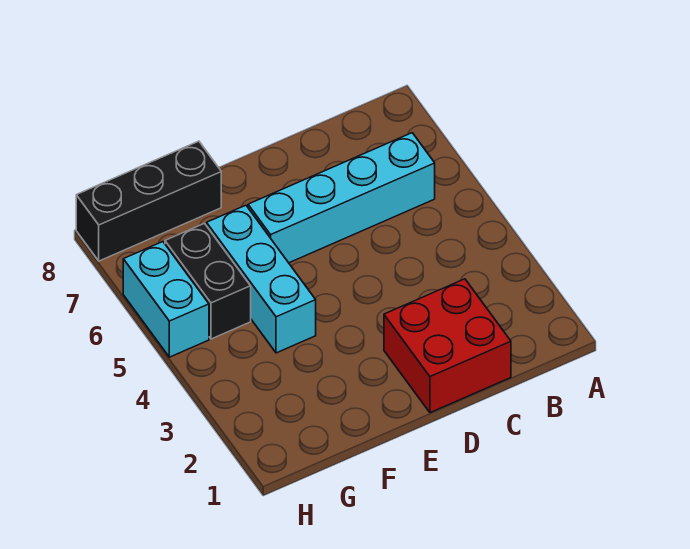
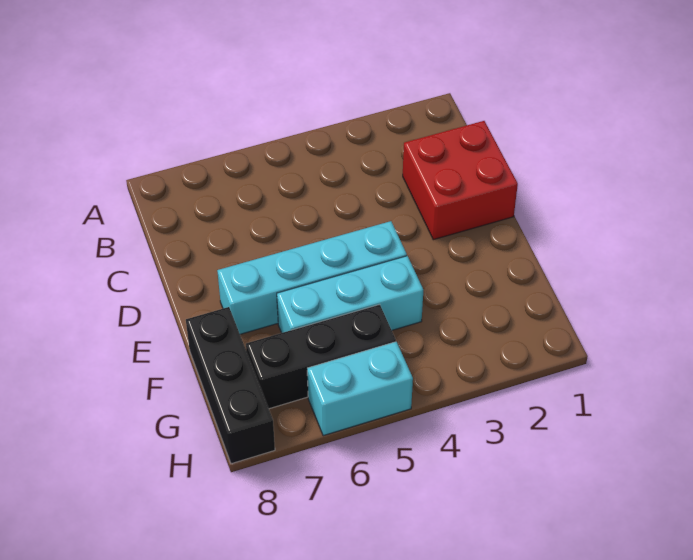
cyan 1x4 brick [248,133,435,263] -> cyan 1x4 brick turned to [217,221,407,334]
black 1x2 brick [165,223,251,339] -> black 1x3 brick [246,304,396,409]

